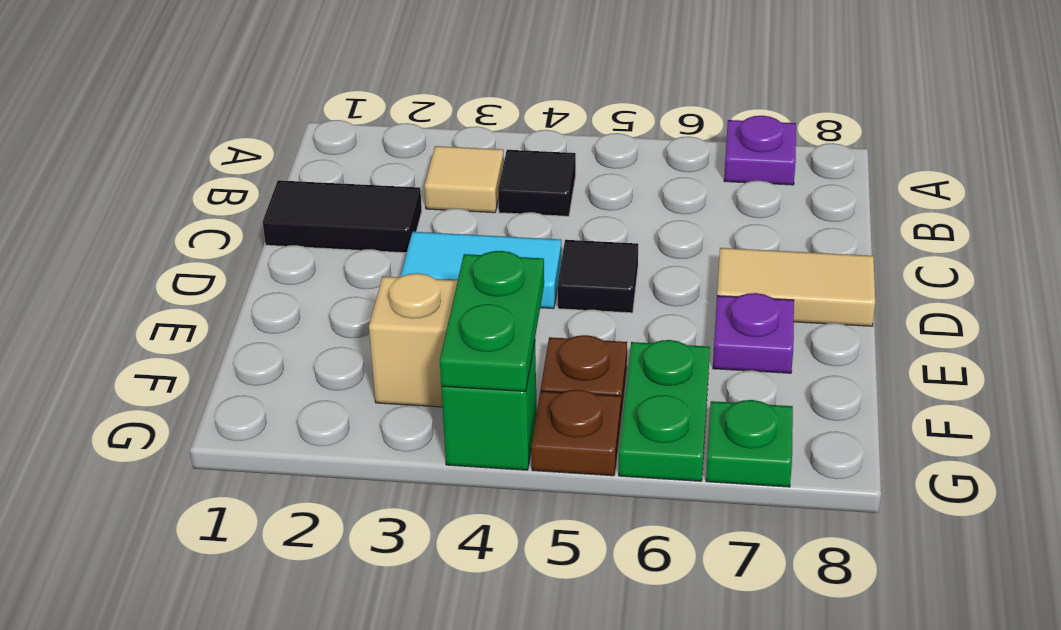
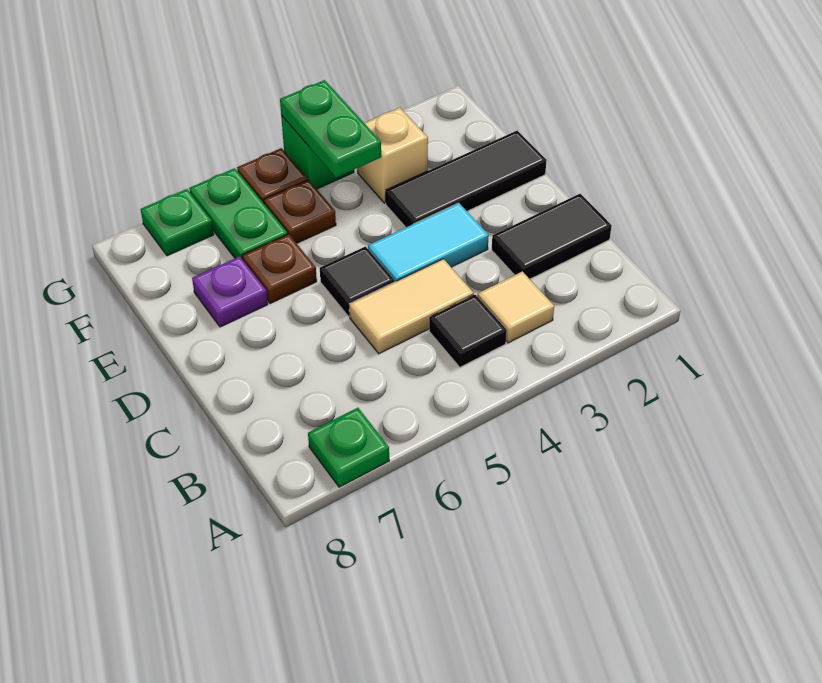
purple 1x1 plate [724,116,796,185] -> green 1x1 plate [308,408,389,487]
tan 1x2 tile [717,248,875,326] -> tan 1x2 tile moved to [349,259,474,354]
none -> black 1x3 tile [386,131,547,227]
none -> brown 1x1 plate [242,234,317,304]

